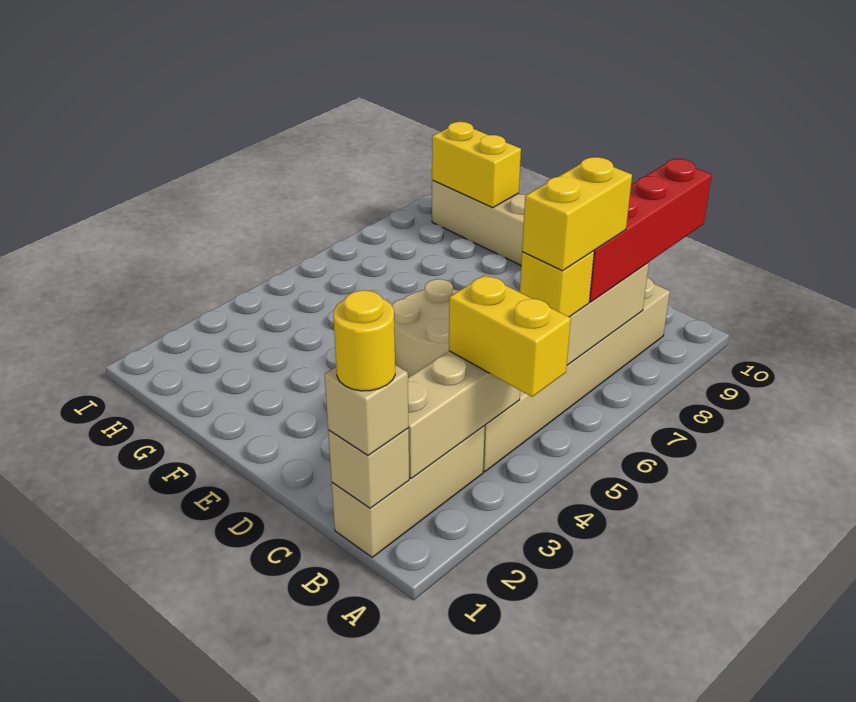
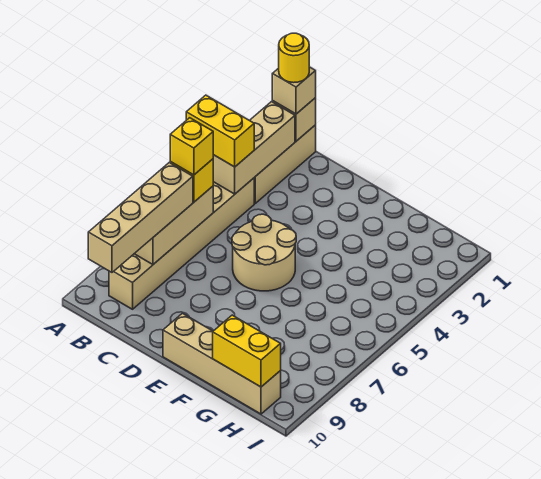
yellow 1x2 brick [522,157,632,271] -> yellow 1x1 brick [170,118,213,175]
red 1x4 brick [589,159,712,302] -> tan 1x4 brick [88,163,193,272]

